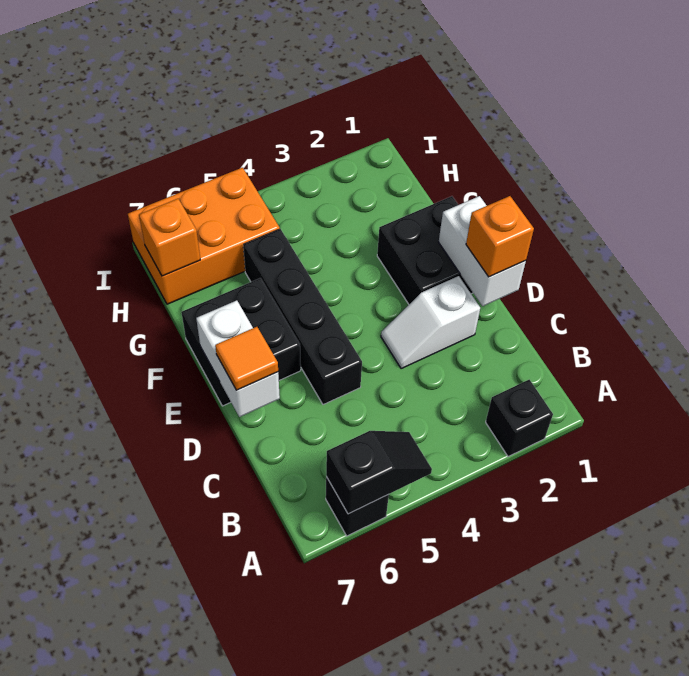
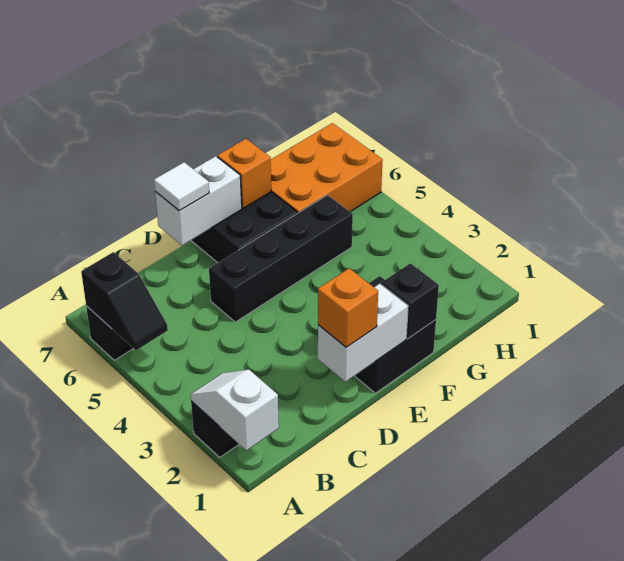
white 1x2 slope [381,276,480,369] -> white 1x2 slope moved to [191,370,279,451]
orange 1x1 tile [215,327,278,390] -> white 1x1 tile [154,162,209,210]
none -> black 1x1 brick [381,263,439,339]
orange 2x3 brick [128,168,280,304] -> orange 2x3 brick turned to [271,123,383,213]
orange 1x1 brick [139,199,200,276] -> orange 1x1 brick moved to [217,139,271,208]

